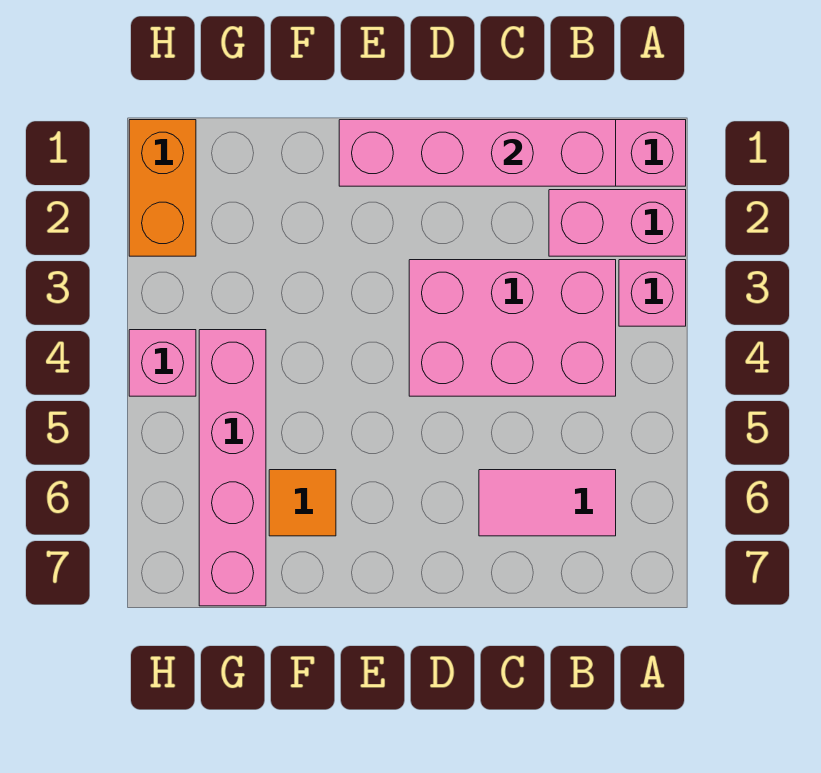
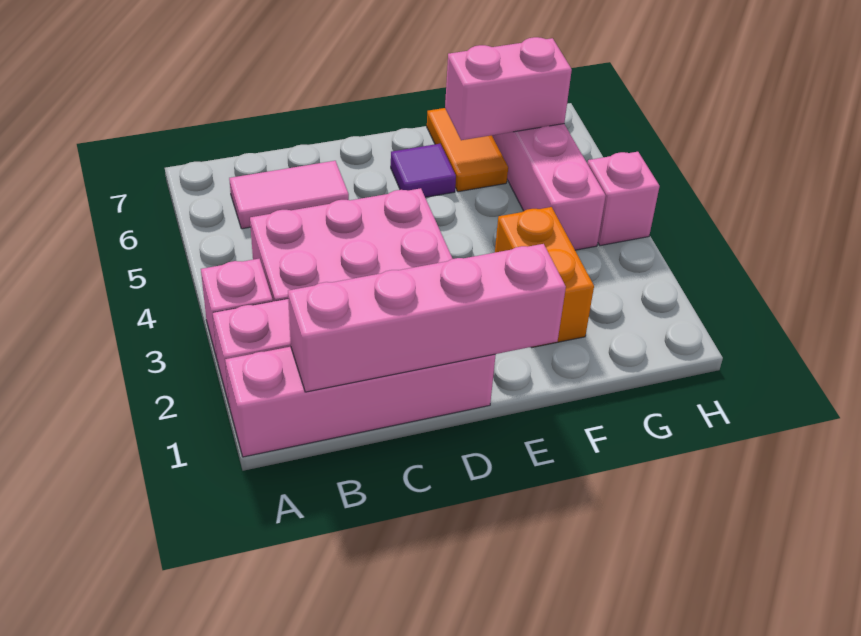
none -> purple 1x1 tile [391,144,456,197]
orange 1x1 tile [269,470,336,536] -> orange 1x2 tile [427,108,508,192]
none -> pink 1x2 brick [445,37,572,140]
orange 1x2 brick [129,120,196,256] -> orange 1x2 brick moved to [495,207,594,348]

